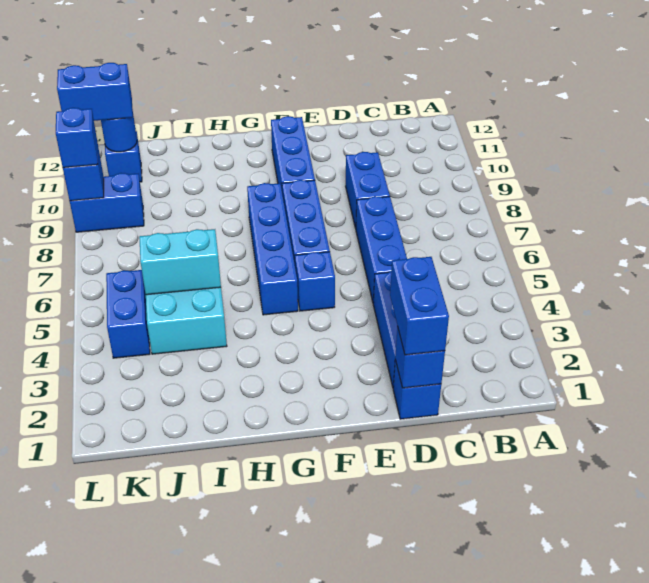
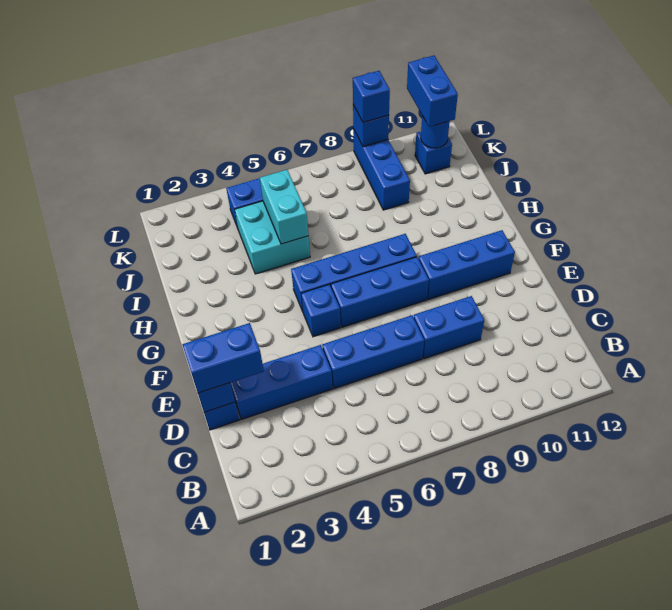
blue 1x2 brick [70,173,144,232] -> blue 1x3 brick [353,129,410,210]

